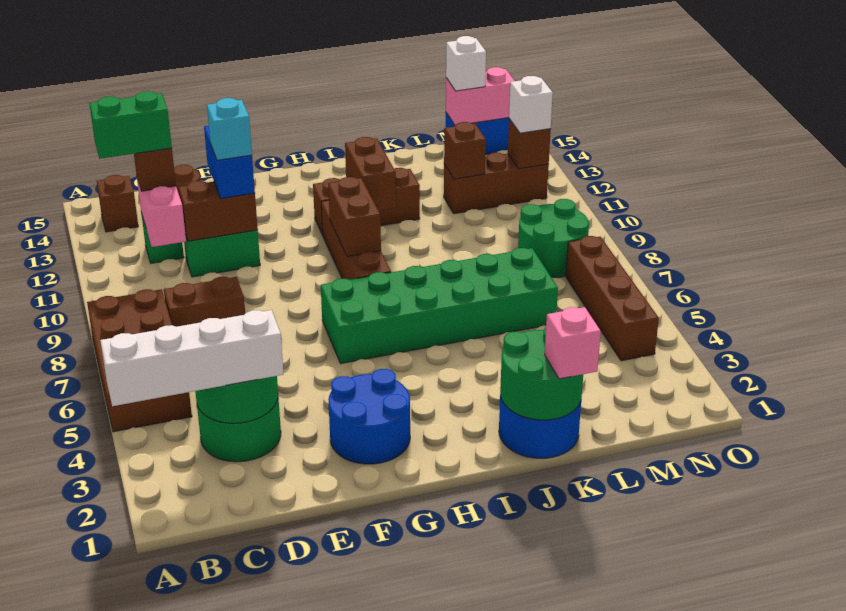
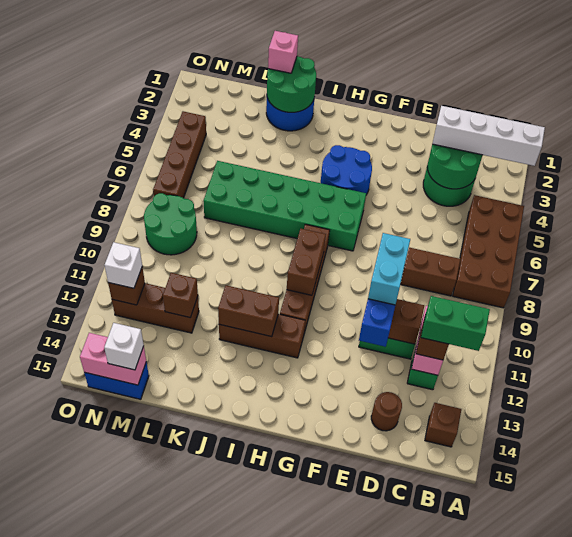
cyan 1x1 brick [207,98,252,160] -> cyan 1x2 brick [368,233,410,305]
blue 2x2 round brick [328,369,410,464] -> blue 2x2 round brick moved to [321,145,372,195]
brown 1x2 brick [345,137,396,210] -> brown 1x2 brick turned to [218,285,279,337]

